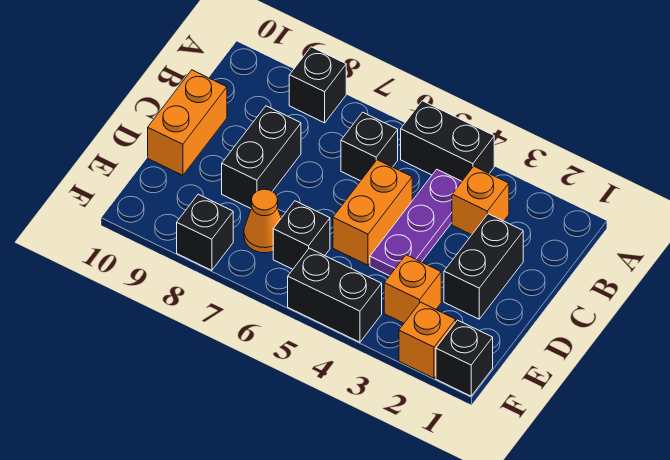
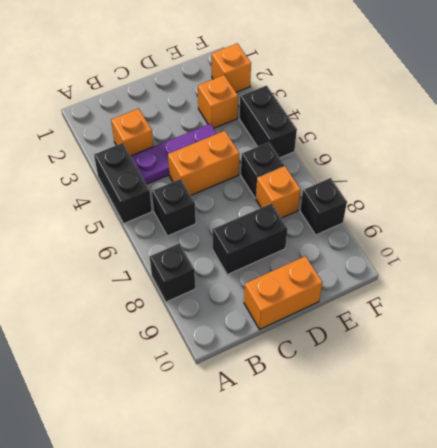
black 1x2 brick [444,214,523,319] -> none
orange 1x1 cone [244,189,281,253] -> orange 1x1 brick [256,166,301,218]
black 1x1 brick [436,320,493,396] -> none

